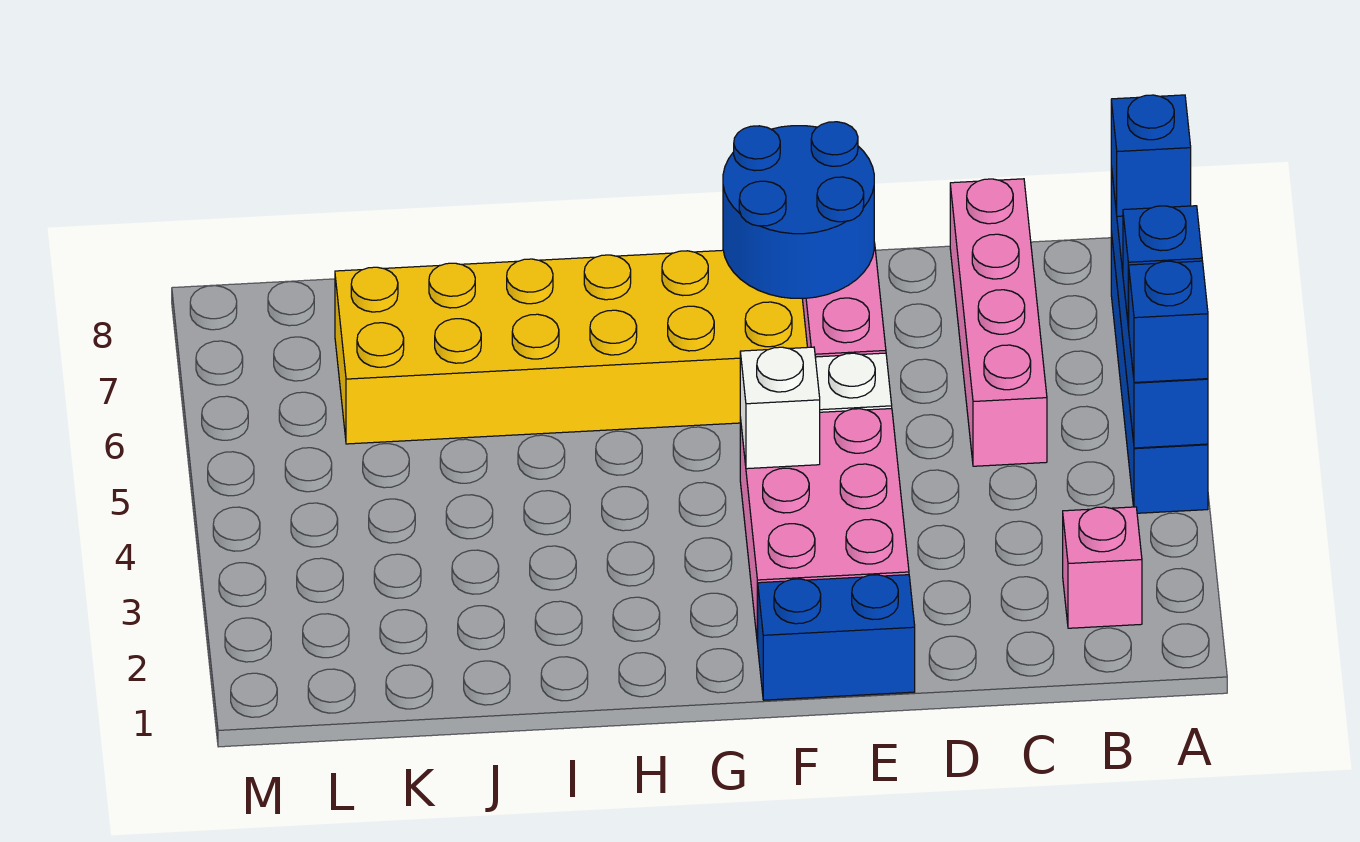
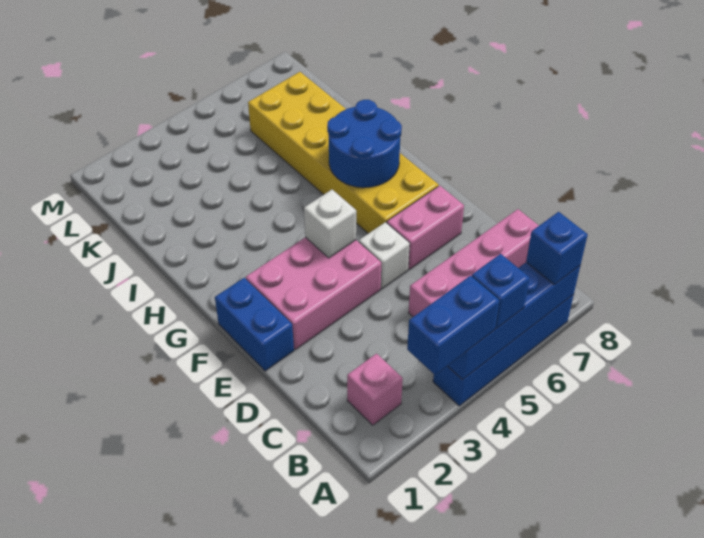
blue 1x1 brick [1129,261,1208,382] -> blue 1x2 brick [407,276,499,375]
blue 2x2 round brick [723,122,874,298] -> blue 2x2 round brick moved to [327,100,402,188]

